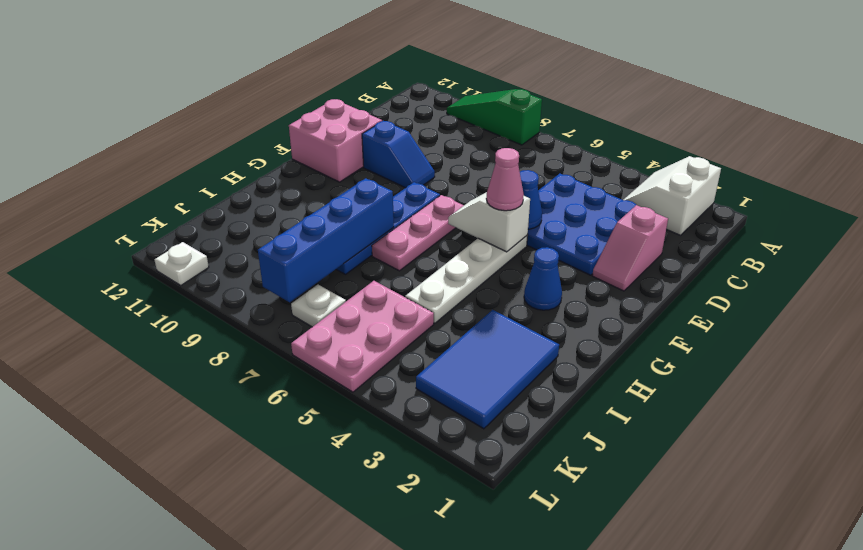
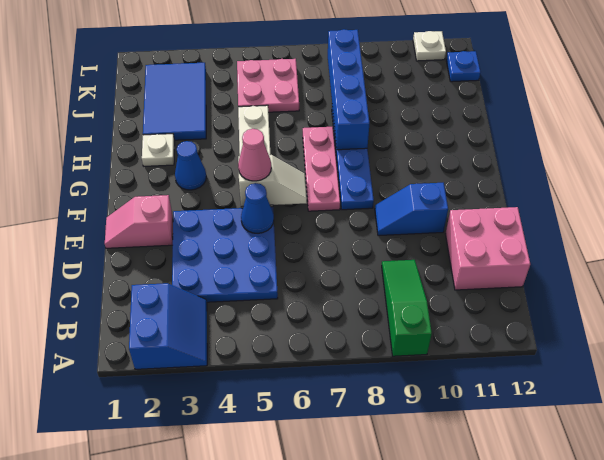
white 2x2 slope [623,156,721,235] -> blue 2x2 slope [129,283,207,369]
green 1x3 slope [447,89,542,145] -> green 1x3 slope turned to [382,260,432,356]
pink 1x2 slope [592,205,668,291] -> pink 1x2 slope turned to [105,195,173,248]
pink 2x2 brick [289,99,382,182] -> pink 2x2 brick moved to [445,207,530,290]
pink 2x3 plate [291,281,434,392] -> pink 2x2 plate [237,59,299,112]
white 1x1 plate [291,284,346,327] -> white 1x1 plate moved to [142,134,175,166]
none -> blue 1x1 plate [446,51,480,82]

